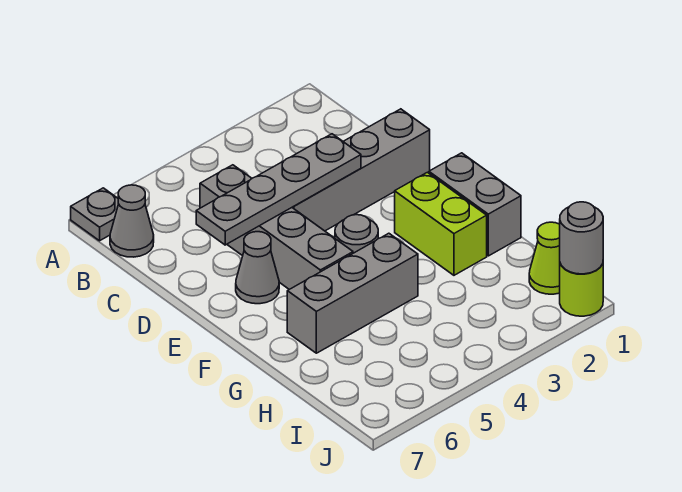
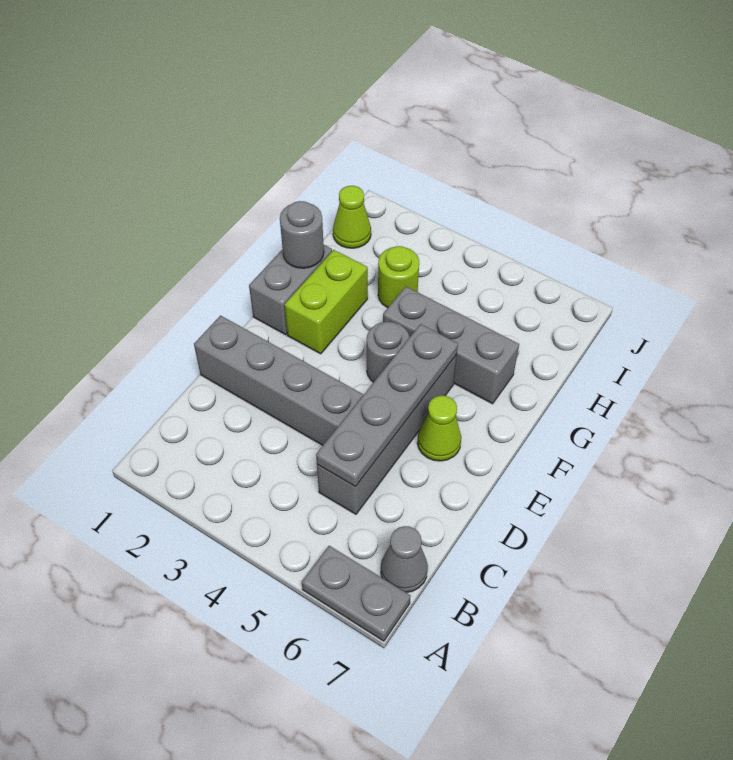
grey 1x1 plate [71,188,118,241] -> grey 1x2 plate [302,546,411,641]
grey 1x4 plate [196,134,361,245] -> grey 1x4 plate turned to [316,324,458,487]
grey 1x1 cone [236,232,279,304] -> lime 1x1 cone [417,396,461,461]
lime 1x1 round brick [560,264,603,316] -> lime 1x1 round brick moved to [378,246,419,308]
grey 1x1 round brick [560,202,603,274] -> grey 1x1 round brick moved to [280,201,324,268]

